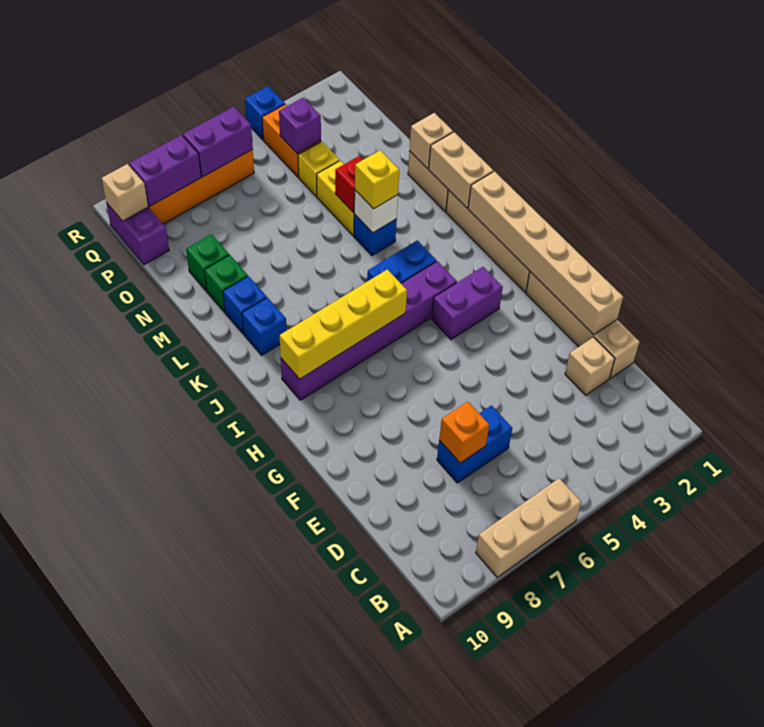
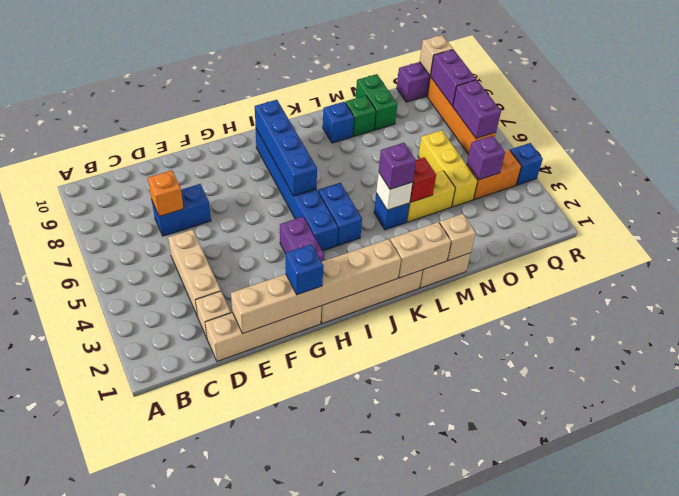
tan 1x3 brick [476,478,581,577] -> tan 1x3 brick moved to [168,229,221,317]
blue 1x2 brick [437,405,512,483] -> blue 1x2 brick turned to [151,184,211,236]
purple 1x6 brick [281,261,457,400] -> blue 1x6 brick [256,129,338,251]
yellow 1x4 brick [280,269,407,379] -> blue 1x4 brick [255,100,317,196]
blue 1x1 brick [242,298,287,355] -> blue 1x1 brick moved to [286,244,323,295]
yellow 1x1 brick [355,150,399,209] -> purple 1x1 brick [379,143,416,189]
green 1x1 brick [186,234,229,291] -> green 1x2 brick [356,74,397,130]
yellow 1x1 brick [298,142,339,196] -> yellow 1x3 brick [418,130,478,207]

